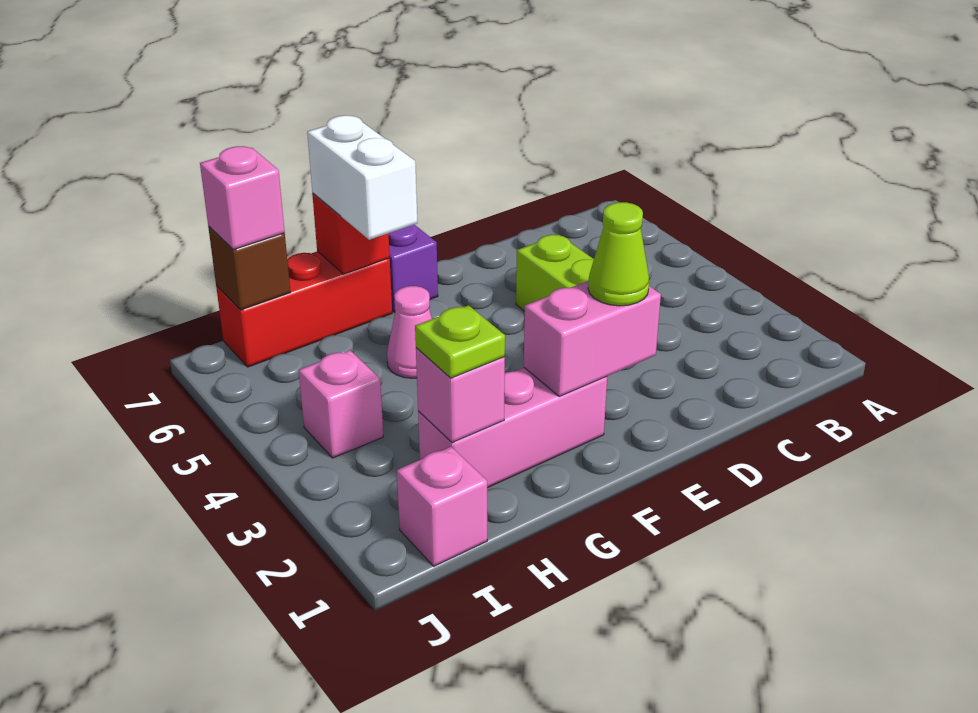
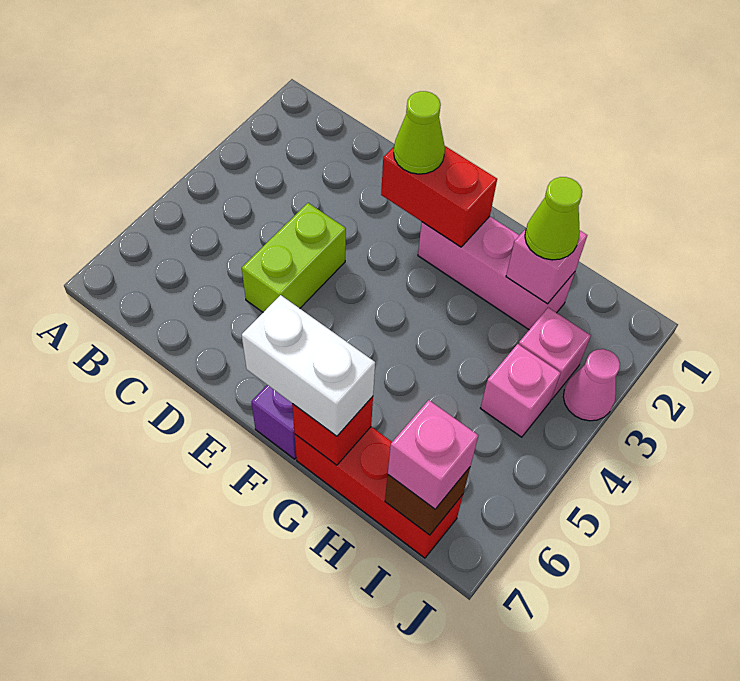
pink 1x2 brick [524,281,661,397] -> red 1x2 brick [381,146,497,247]
pink 1x1 cone [387,286,432,378] -> pink 1x1 cone moved to [563,349,620,421]
white 1x2 brick [307,115,417,240] -> white 1x2 brick turned to [242,295,375,436]
lime 1x1 plate [415,305,505,378] -> lime 1x1 cone [525,177,582,260]
pink 1x1 brick [397,447,487,566] -> pink 1x1 brick moved to [519,308,591,400]

